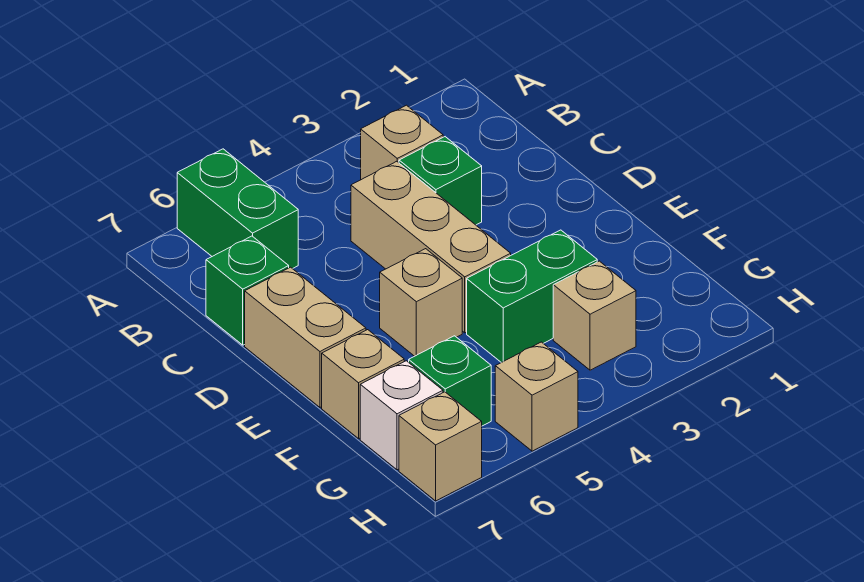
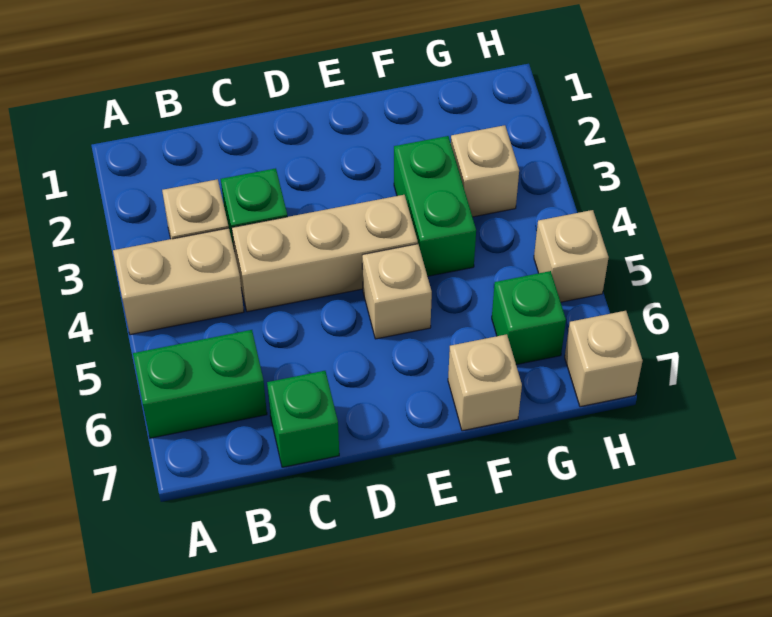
tan 1x2 brick [245,267,366,407] -> tan 1x2 brick moved to [113,228,244,335]
white 1x1 brick [360,361,443,470] -> none

